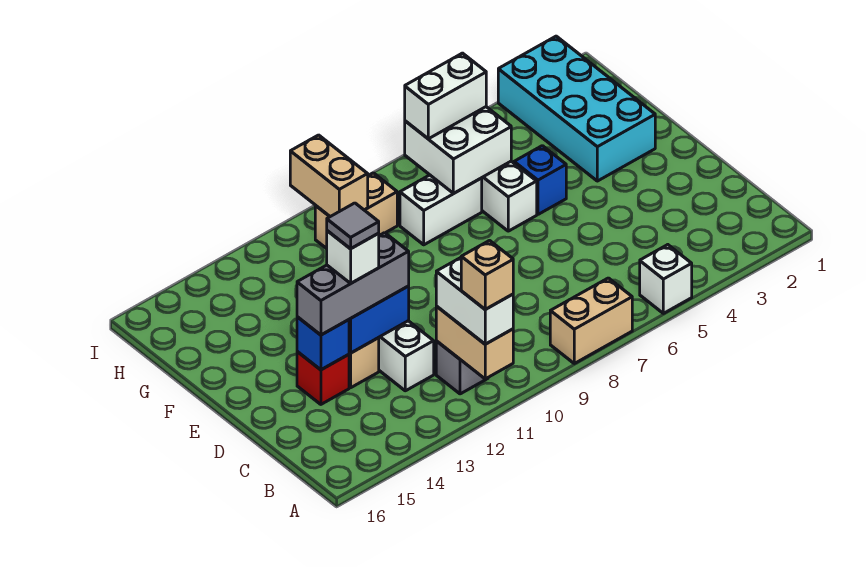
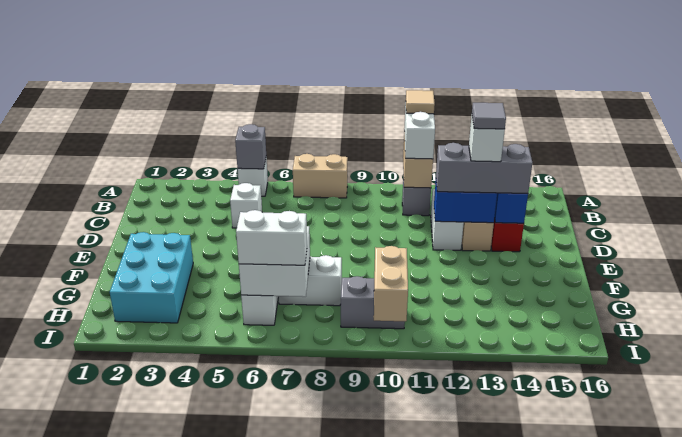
none -> grey 1x1 brick [235,124,266,169]
tan 1x1 brick [461,241,513,309] -> tan 1x1 tile [406,90,435,114]
none -> white 1x1 brick [230,183,262,228]
cyan 2x4 brick [498,36,655,181] -> cyan 2x3 brick [110,232,193,323]
blue 1x1 brick [514,146,566,214] -> none
tan 1x2 brick [315,173,397,249] -> grey 1x2 brick [340,276,405,329]

